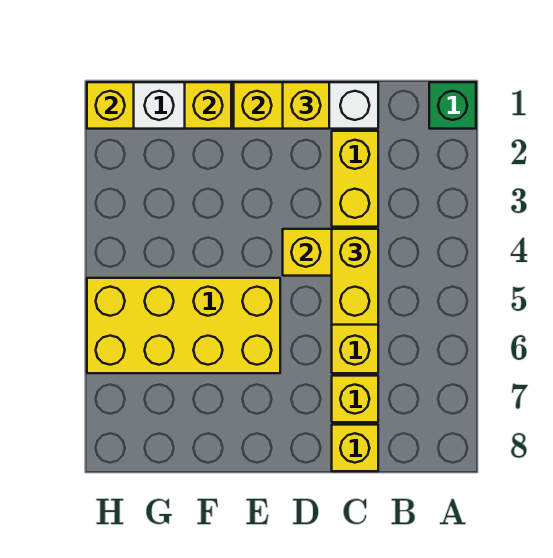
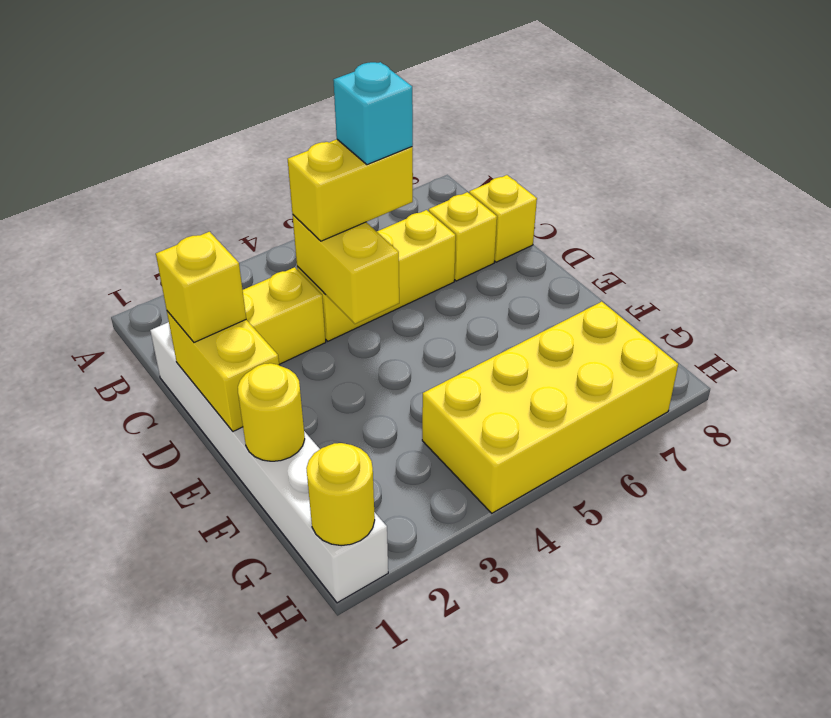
green 1x1 brick [429,82,476,129] -> none
none -> cyan 1x1 brick [333,62,413,165]
yellow 2x4 brick [87,278,280,373] -> yellow 2x4 brick turned to [422,302,678,513]
yellow 1x1 brick [185,82,231,129] -> yellow 1x1 round brick [238,363,305,461]
yellow 1x1 brick [87,82,134,129] -> yellow 1x1 round brick [306,443,375,546]

